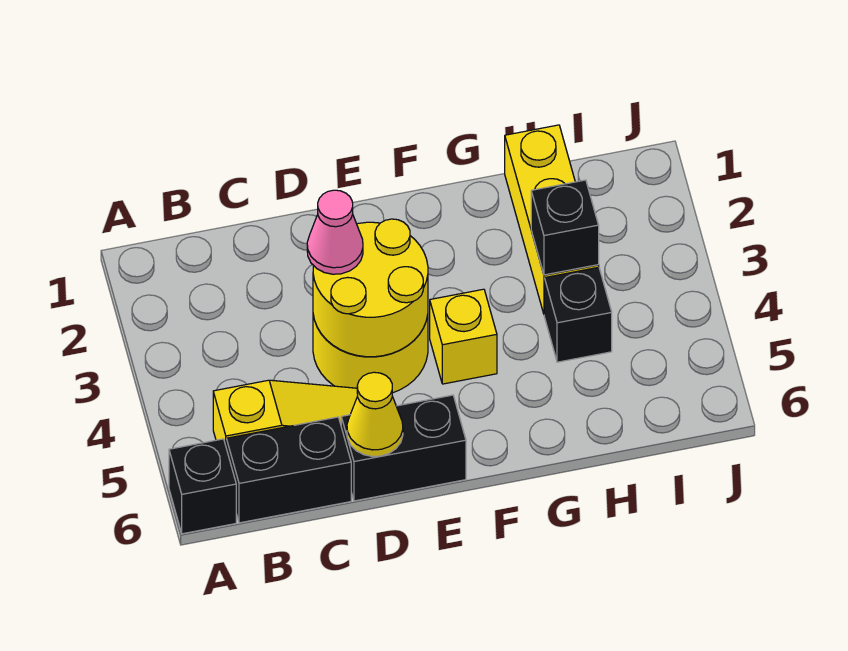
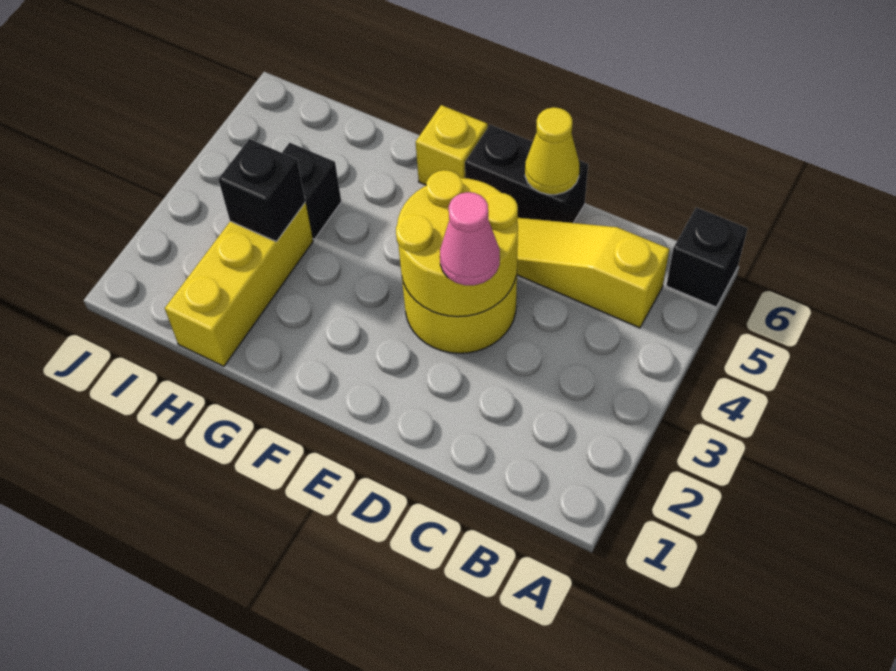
black 1x2 brick [226,417,351,523] -> none
yellow 1x1 brick [430,289,497,384] -> yellow 1x1 brick moved to [416,105,488,185]

